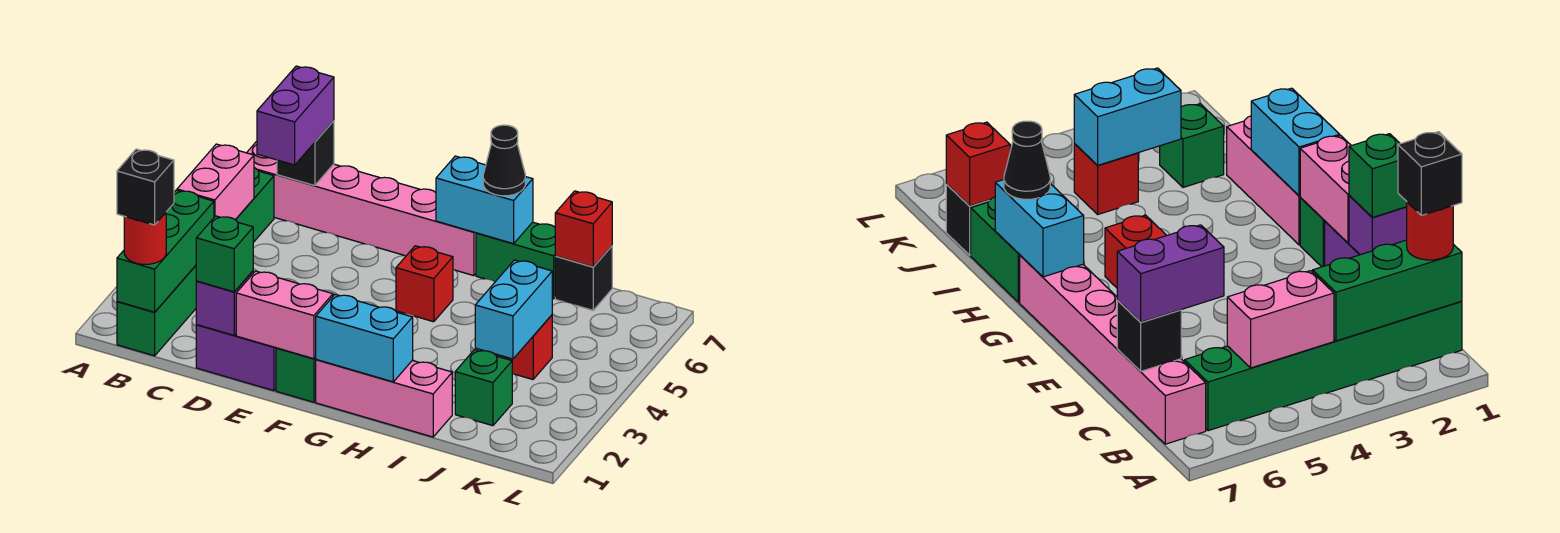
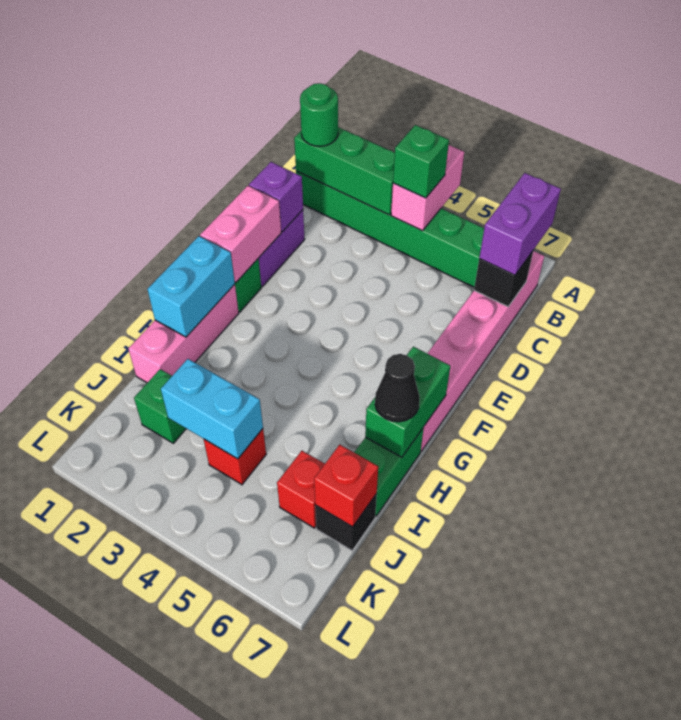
red 1x1 round brick [124,213,166,264] -> green 1x1 round brick [300,83,338,146]
black 1x1 brick [117,149,174,225] -> none
pink 1x2 brick [177,144,254,220] -> pink 1x2 brick turned to [391,145,464,231]
purple 1x2 brick [257,66,334,165] -> purple 1x2 brick turned to [479,173,561,275]
green 1x1 brick [196,216,253,292] -> green 1x1 brick moved to [393,125,449,198]
red 1x1 brick [396,246,453,322] -> red 1x1 brick moved to [277,451,325,528]
cyan 1x2 brick [436,156,533,244] -> green 1x2 brick [365,347,450,457]

